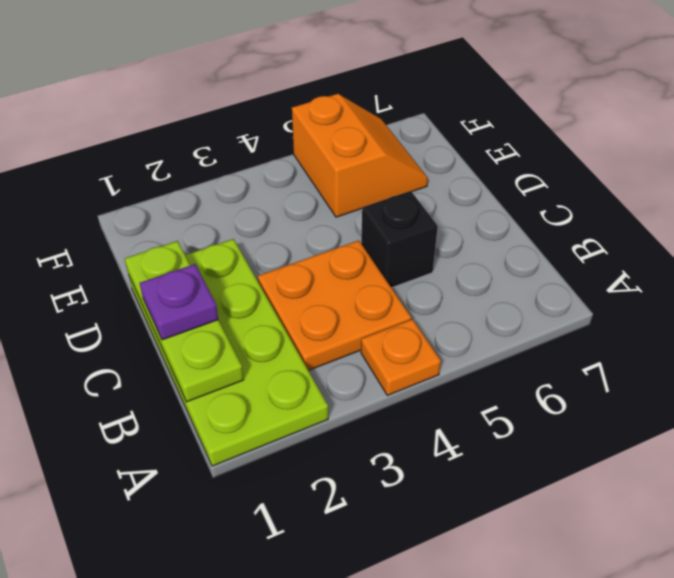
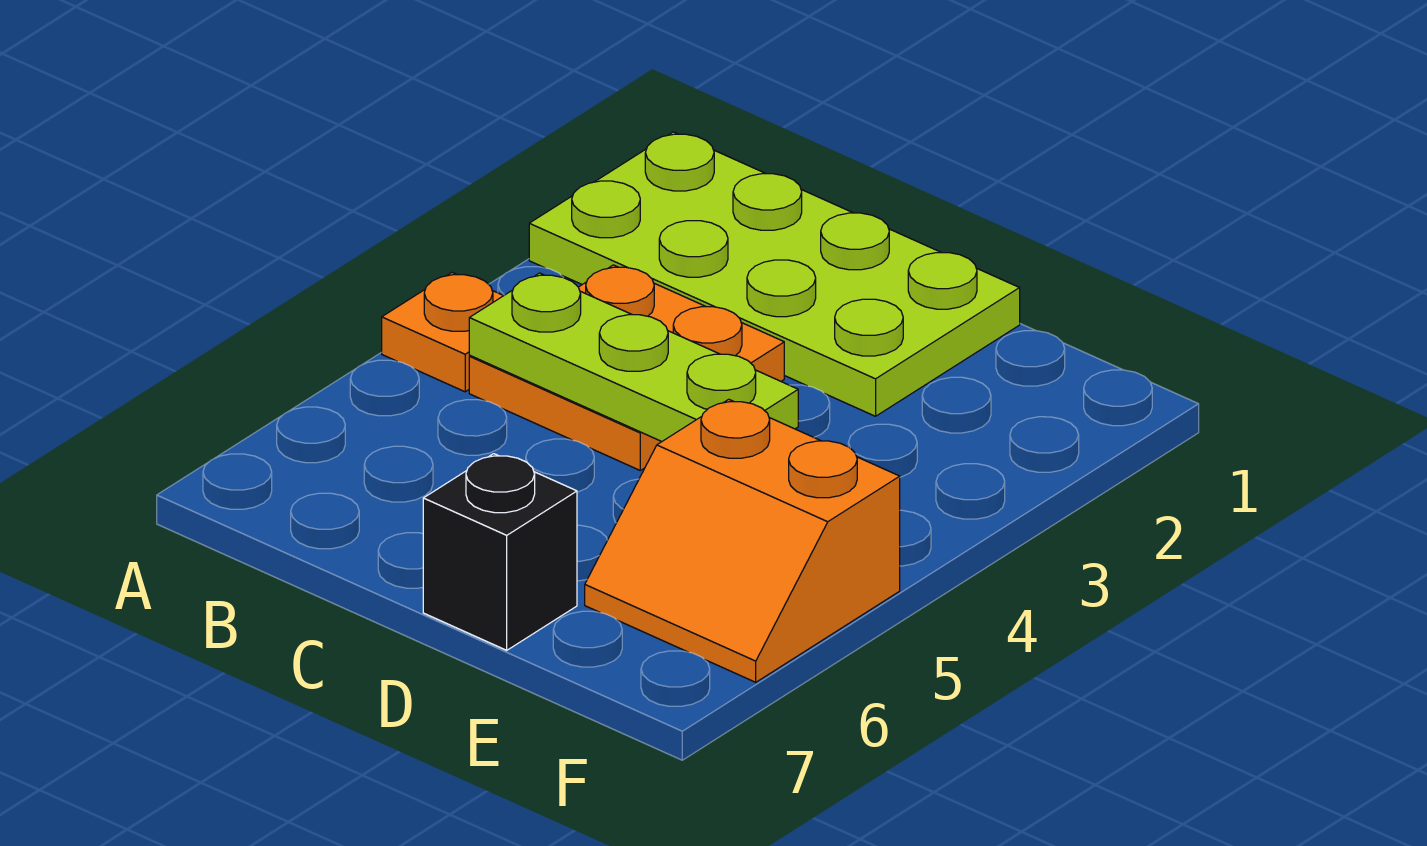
lime 1x3 plate [125,241,244,402] -> lime 1x3 plate moved to [469,273,798,441]
purple 1x1 plate [139,264,218,340] -> none
black 1x1 brick [361,191,438,288] -> black 1x1 brick moved to [423,454,577,650]

